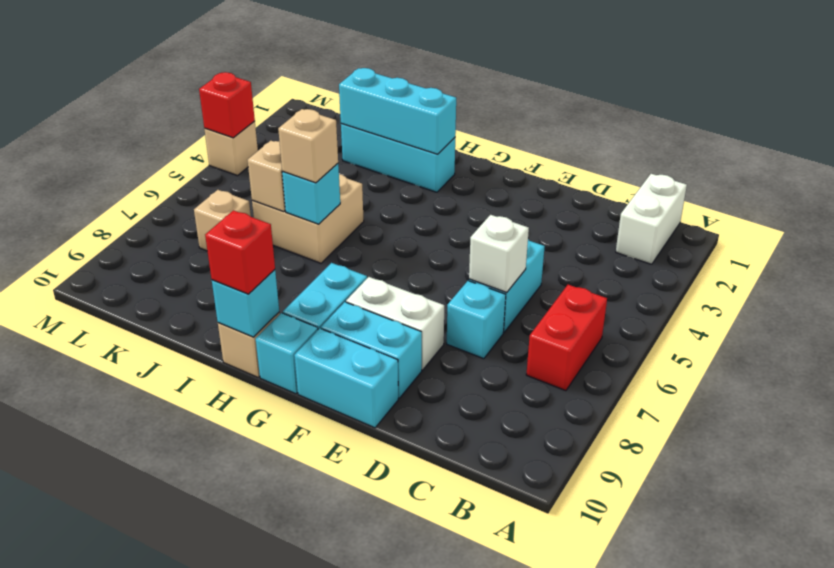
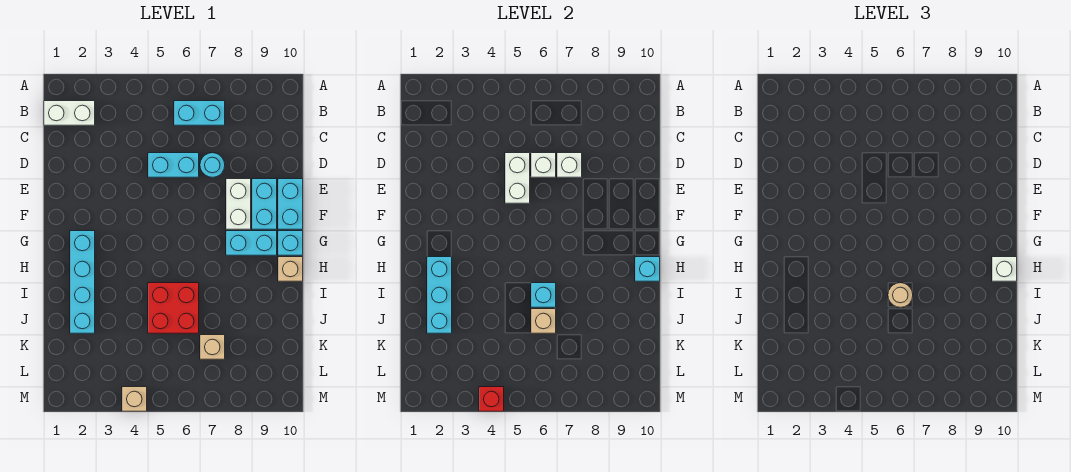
red 1x2 brick [526,285,607,391] -> cyan 1x2 brick [174,101,225,125]
none -> white 1x2 brick [505,153,530,203]
cyan 1x1 brick [447,281,506,359] -> cyan 1x1 round brick [200,153,225,177]
none -> white 1x1 brick [557,153,582,177]
cyan 1x3 brick [341,124,455,192] -> cyan 1x4 brick [70,231,95,333]
red 1x1 brick [205,210,275,294] -> white 1x1 brick [992,257,1017,281]
tan 2x2 brick [252,174,364,263] -> red 2x2 brick [148,283,199,333]
tan 1x1 brick [278,109,338,183] -> tan 1x1 round brick [888,283,913,307]

